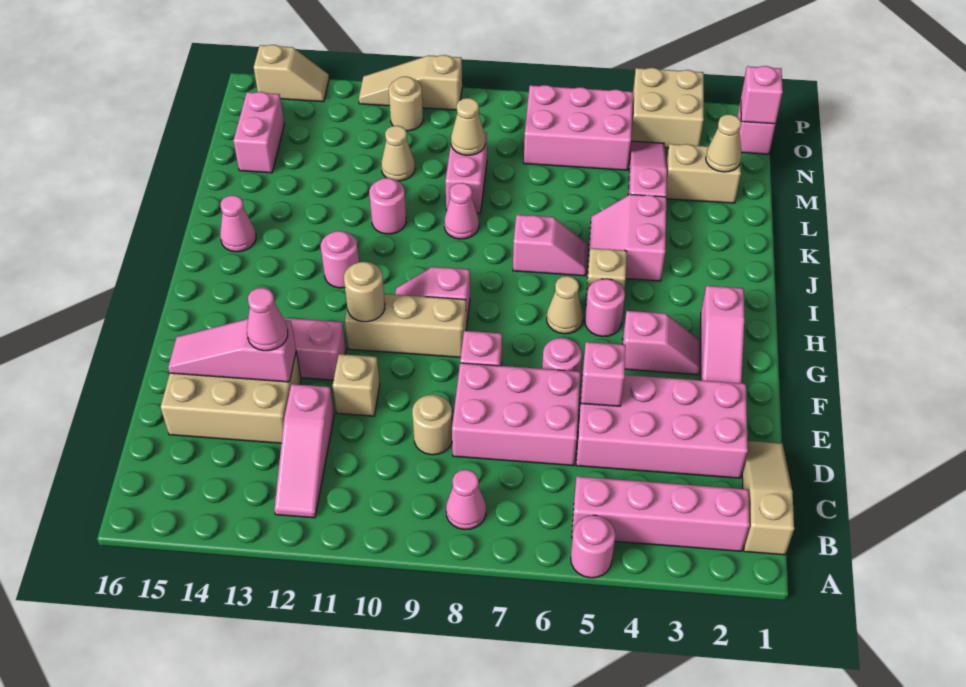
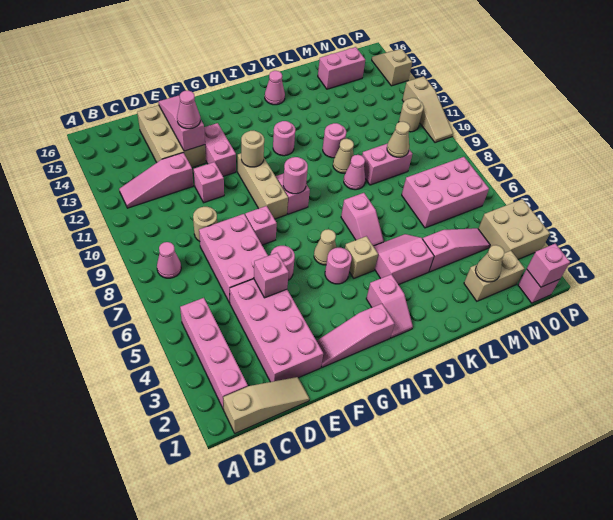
pink 1x1 round brick [571,515,615,578] -> pink 1x1 round brick moved to [283,157,308,194]
tan 1x1 brick [333,354,380,416] -> pink 1x1 brick [194,162,224,203]
pink 1x2 slope [622,311,700,375] -> pink 1x2 slope moved to [366,274,413,338]
tan 1x2 brick [666,144,741,203] -> tan 1x2 brick turned to [464,251,525,301]
tan 1x1 cone [381,126,415,181] -> tan 1x1 cone moved to [333,139,354,173]
pink 2x3 brick [524,85,633,170] -> pink 2x3 brick turned to [402,157,489,228]
tan 1x3 slope [359,55,462,110] -> tan 1x3 slope turned to [402,76,453,143]
tan 1x2 slope [254,45,329,102] -> tan 1x2 slope turned to [372,49,412,86]

